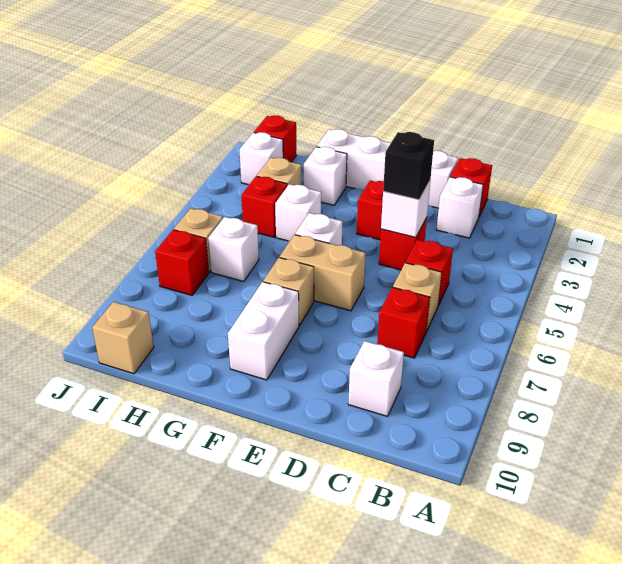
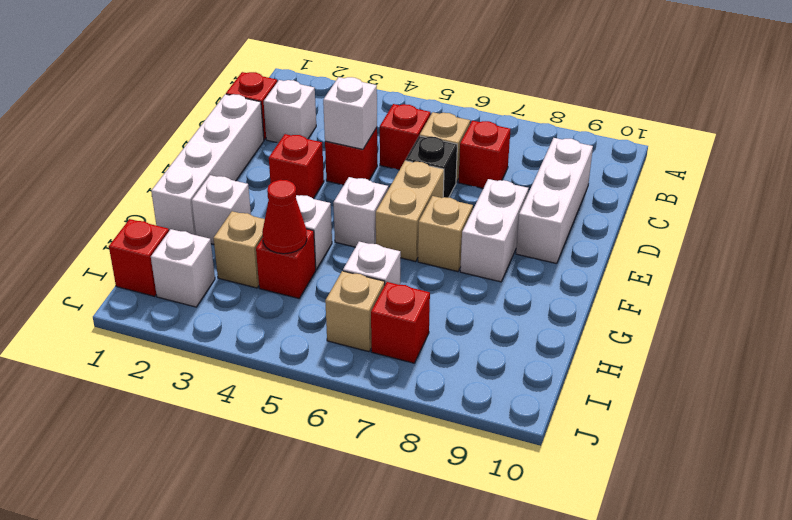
white 1x1 brick [348,341,404,416] -> white 1x3 brick [516,138,593,264]
black 1x1 brick [383,132,434,200] -> black 1x1 brick moved to [406,136,457,198]
white 1x2 brick [228,282,299,380] -> white 1x2 brick turned to [460,179,529,282]
none -> red 1x1 cone [262,180,307,254]
tan 1x1 brick [92,302,154,374] -> none

